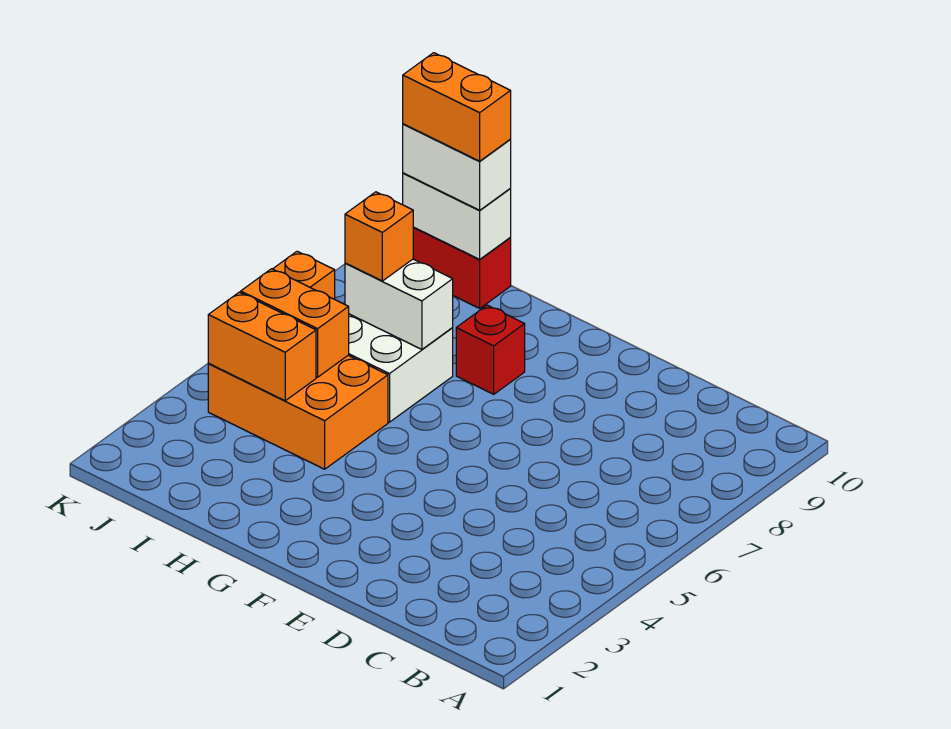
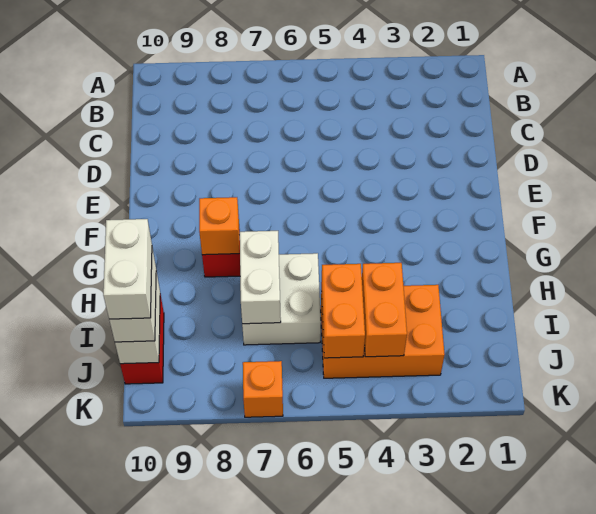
orange 2x3 brick [208,355,388,469] -> orange 2x3 brick turned to [321,285,445,378]
orange 1x1 brick [345,192,413,281] -> orange 1x1 brick moved to [199,197,239,255]
orange 1x2 brick [403,53,511,161] -> white 1x2 brick [103,219,152,319]

